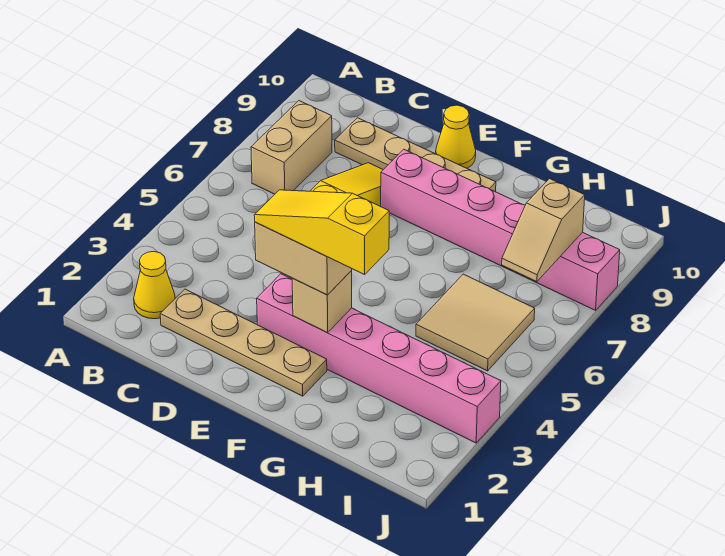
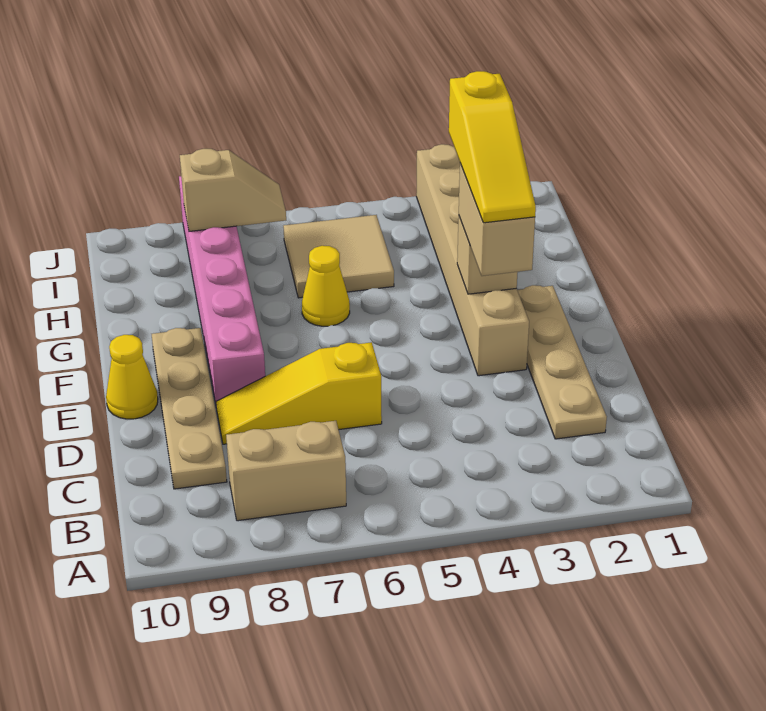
yellow 1x1 cone [134,252,175,319] -> yellow 1x1 cone moved to [302,246,350,326]
pink 1x6 brick [257,274,501,443] -> tan 1x6 brick [416,144,529,376]

